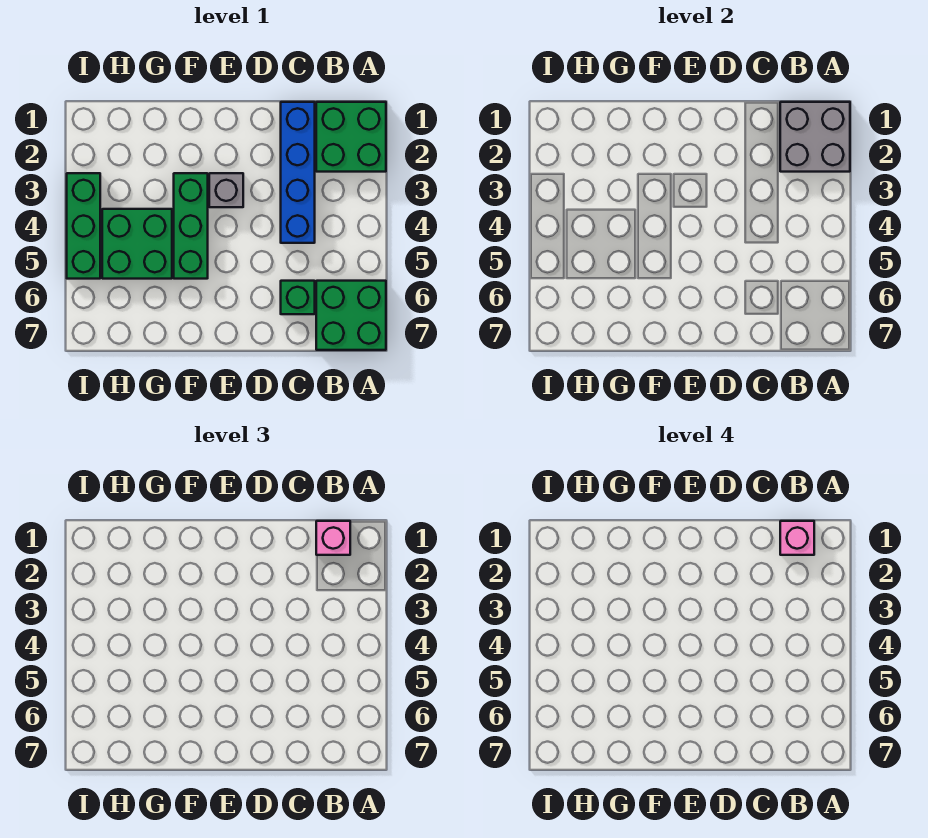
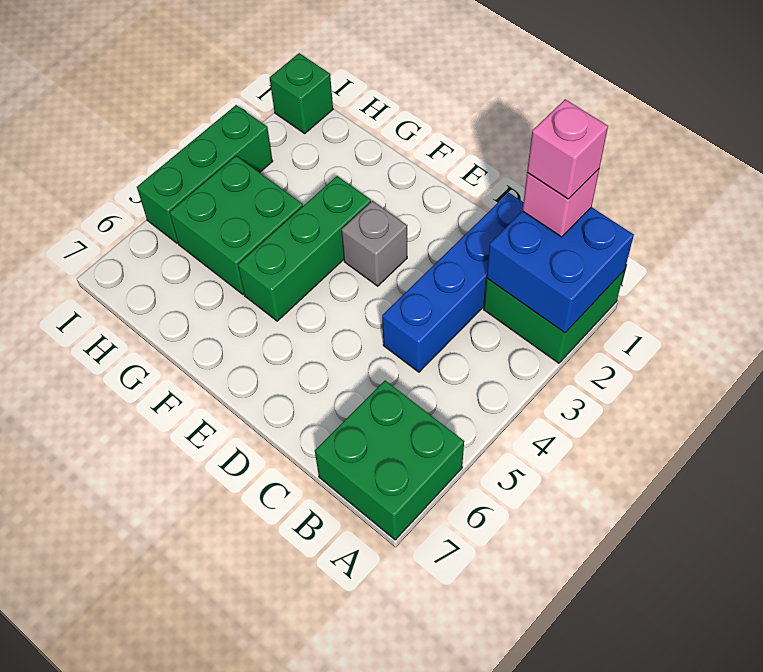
grey 2x2 brick [780,102,850,172] -> blue 2x2 brick [487,207,634,333]
green 1x1 brick [281,281,315,314] -> green 1x1 brick moved to [270,53,333,133]

